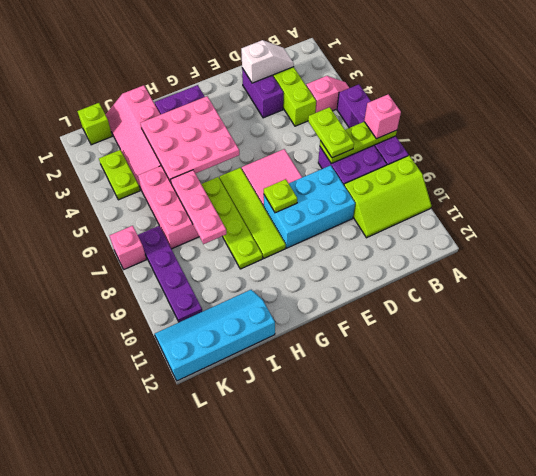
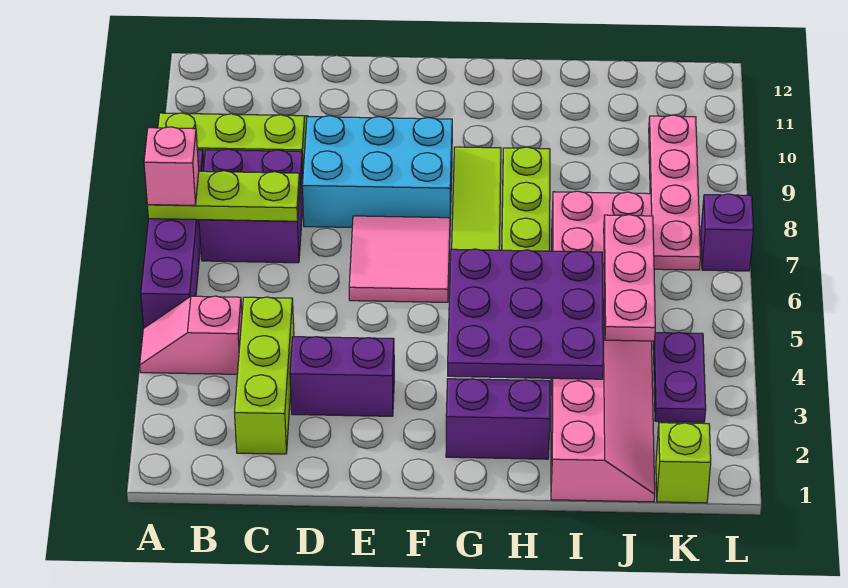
white 1x2 slope [241,40,294,83] -> none
lime 1x2 plate [308,107,354,158] -> none
purple 1x2 brick [242,68,283,118] -> purple 1x2 brick turned to [290,337,394,416]
lime 1x1 plate [264,179,297,213] -> none
pink 3x3 plate [141,96,239,182] -> purple 3x3 plate [448,249,603,379]
pink 1x3 plate [171,170,226,244] -> pink 1x3 plate moved to [604,215,655,341]
cyan 2x4 slope [155,290,275,381] -> none
lime 1x2 plate [99,150,140,200] -> purple 1x2 plate [653,333,706,422]
purple 1x4 plate [138,226,202,322] -> pink 1x4 plate [649,115,701,270]
pink 1x1 brick [110,226,146,269] -> purple 1x1 brick [701,194,753,271]

